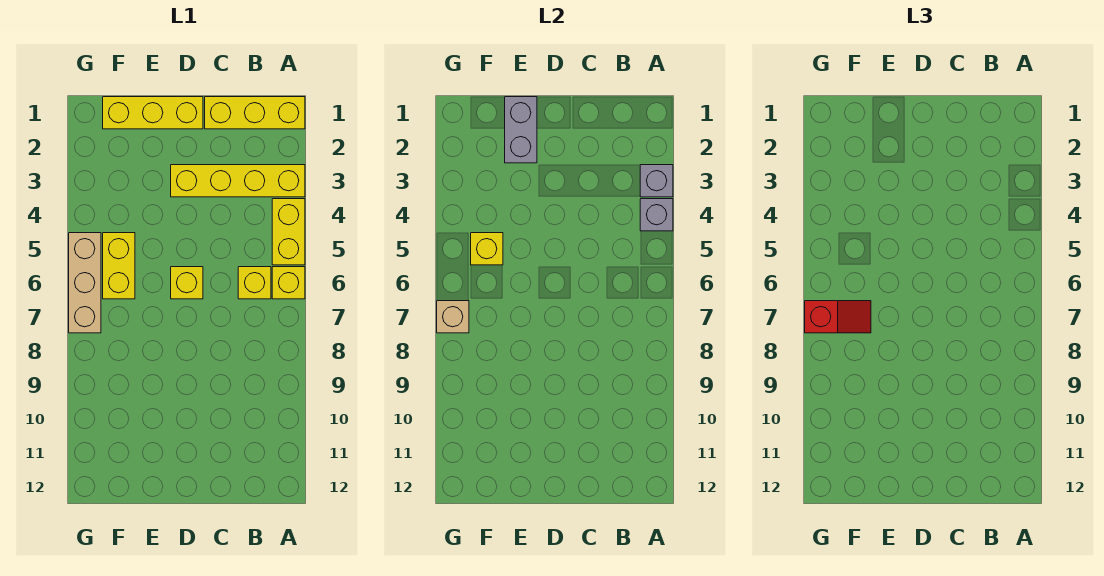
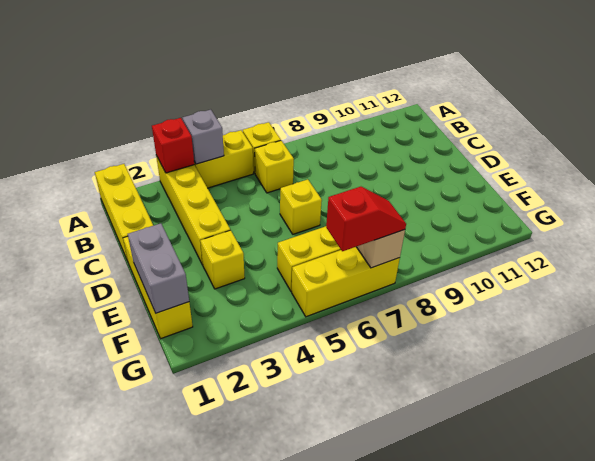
grey 1x1 brick [640,165,673,197] -> red 1x1 brick [152,118,194,173]
grey 1x2 brick [505,97,537,163] -> grey 1x2 brick turned to [128,223,189,313]
yellow 1x1 brick [471,233,503,265] -> yellow 1x1 brick moved to [200,230,245,289]
red 1x2 slope [805,301,871,333] -> red 1x2 slope turned to [326,187,406,251]
tan 1x3 brick [69,233,101,333] -> yellow 1x3 brick [292,247,400,317]

